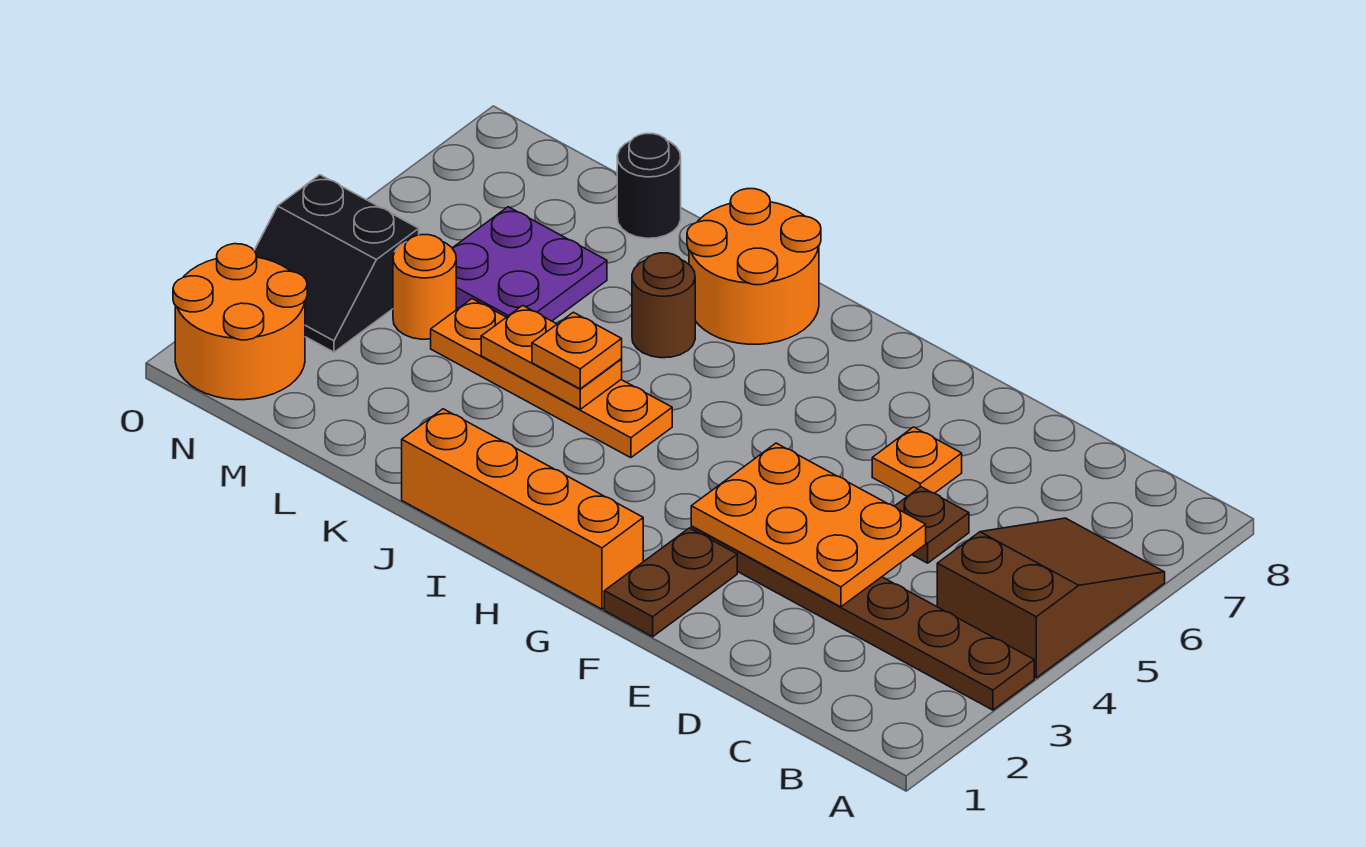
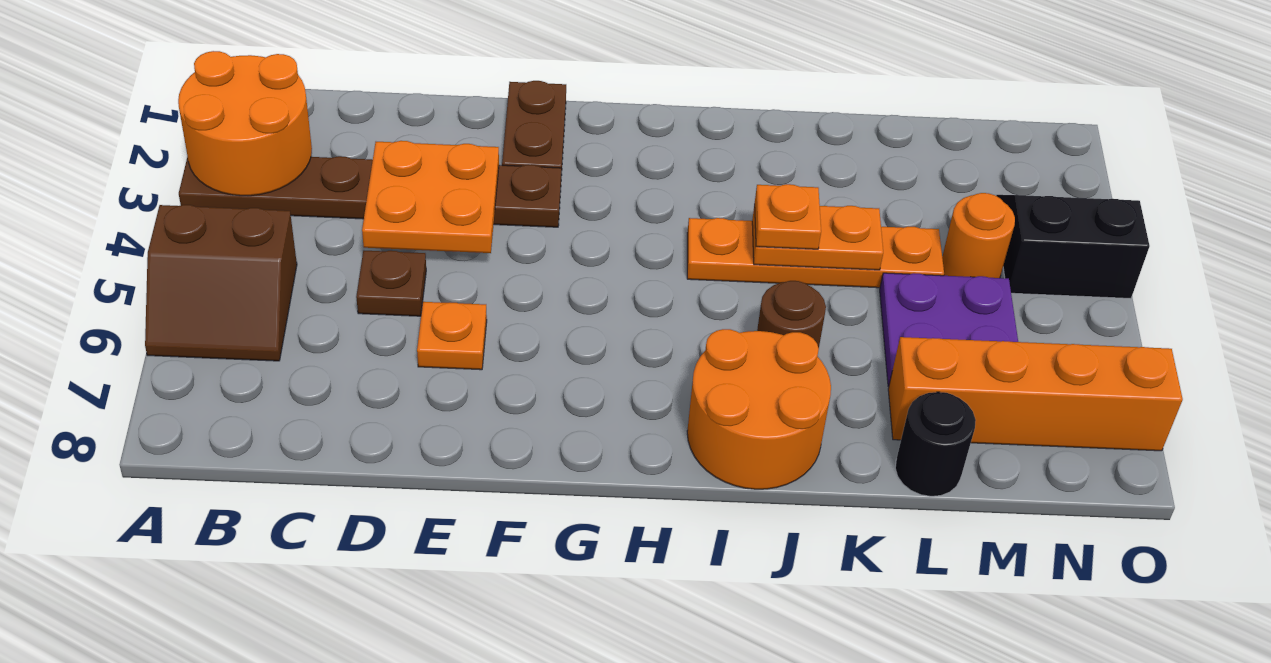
brown 2x3 slope [937,518,1165,678] -> brown 2x2 slope [145,205,297,361]
orange 2x3 plate [691,443,926,607] -> orange 2x2 plate [362,141,499,253]
orange 1x4 brick [402,409,644,609] -> orange 1x4 brick moved to [888,337,1183,451]
orange 2x2 round brick [173,244,307,400] -> orange 2x2 round brick moved to [178,51,312,196]

